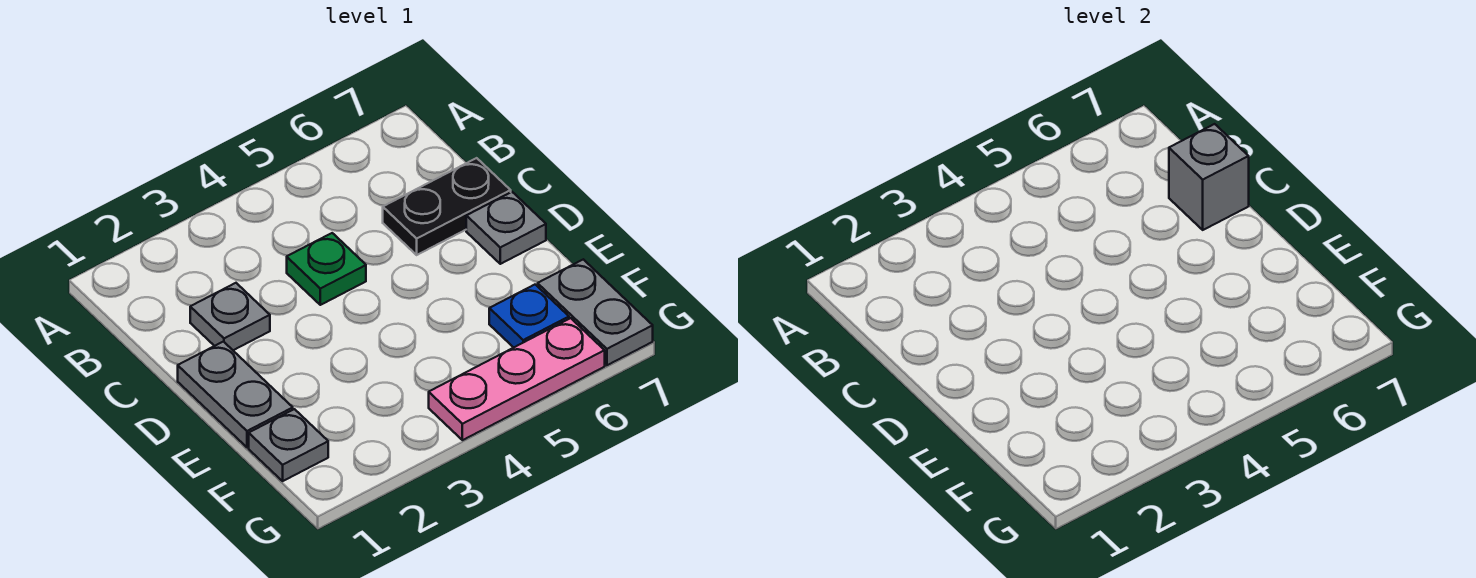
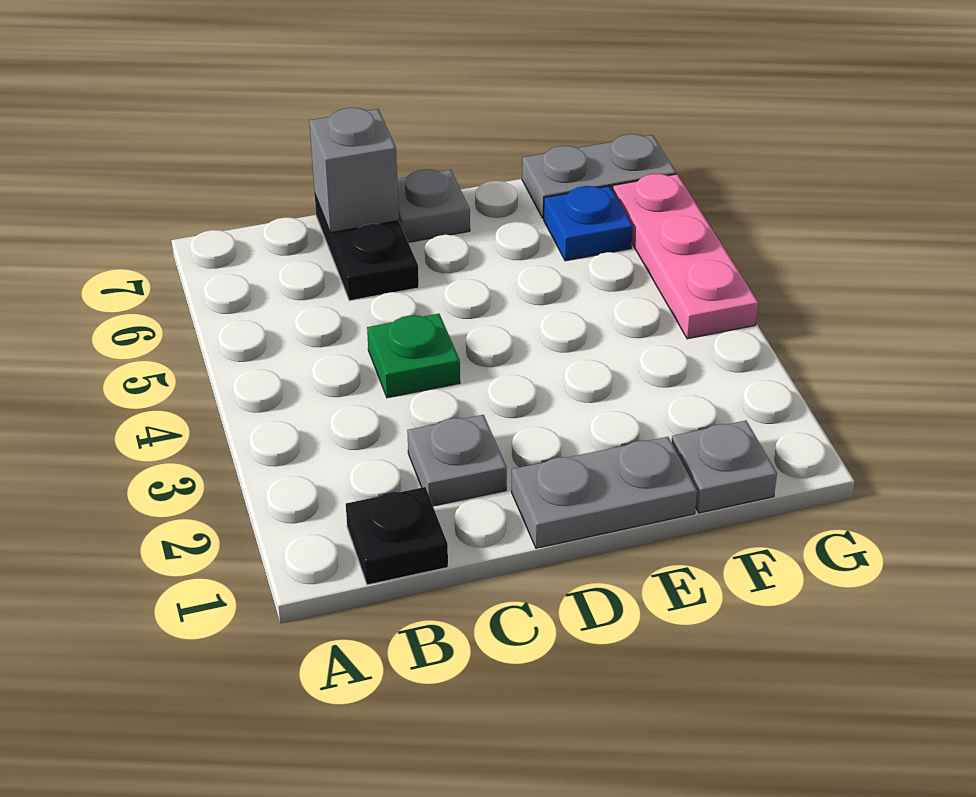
none -> black 1x1 plate [346,487,448,585]

